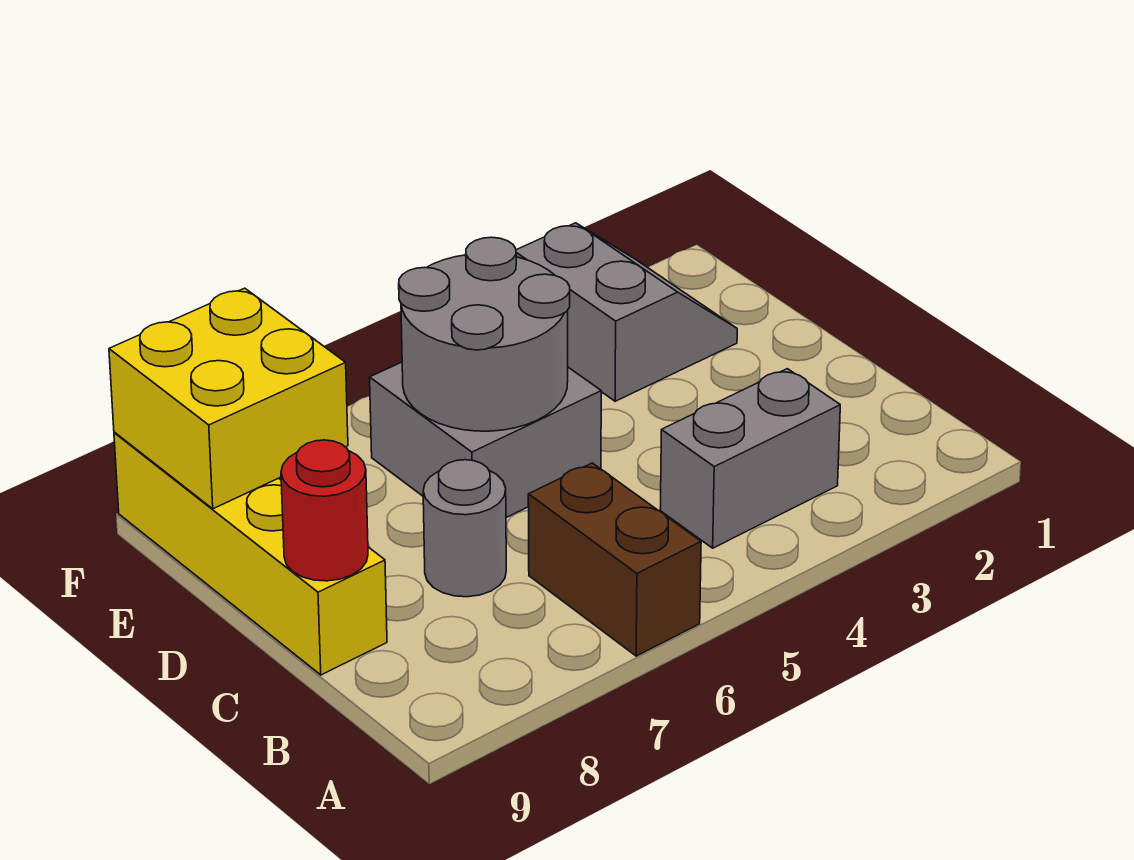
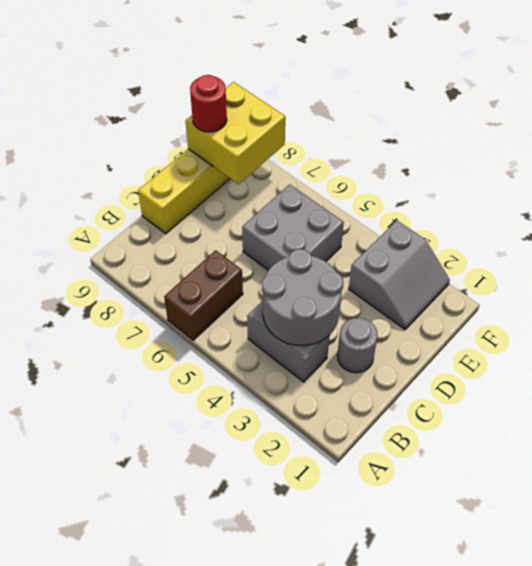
grey 1x1 round brick [423,460,506,597] -> grey 1x1 round brick moved to [337,318,378,373]
red 1x1 round brick [281,440,368,581] -> red 1x1 round brick moved to [190,75,227,132]
grey 2x2 round brick [399,237,570,431] -> grey 2x2 round brick moved to [262,249,343,346]

